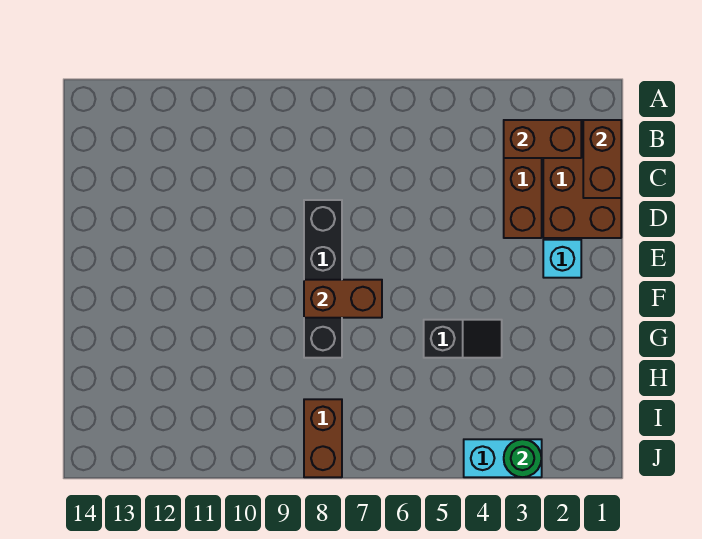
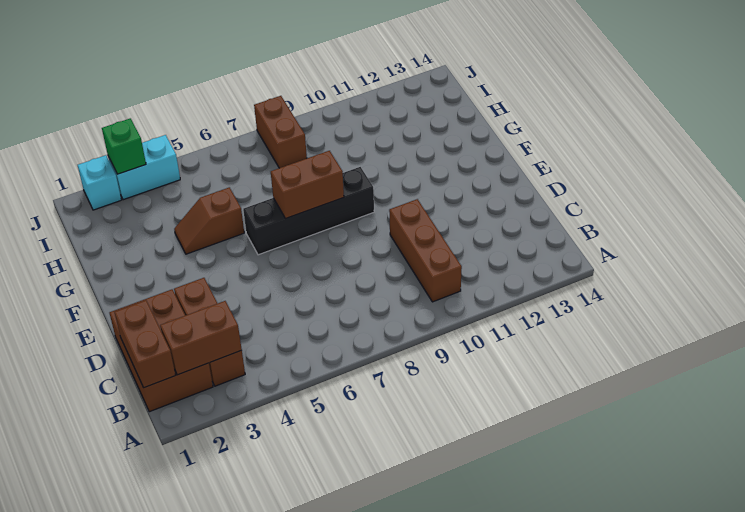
none -> brown 1x3 brick [389,199,462,302]
black 1x4 brick [304,200,342,358] -> black 1x4 brick turned to [243,167,374,255]
cyan 1x1 brick [543,240,581,278] -> cyan 1x1 brick moved to [78,155,121,210]
black 1x2 slope [424,320,502,358] -> brown 1x2 slope [174,187,244,254]
green 1x1 round brick [504,439,542,477] -> green 1x1 brick [102,118,146,174]

